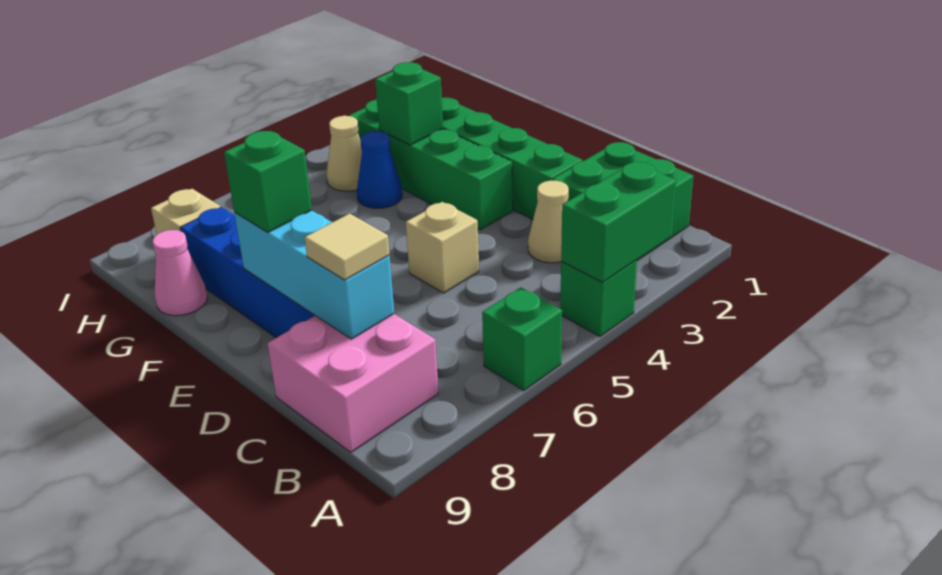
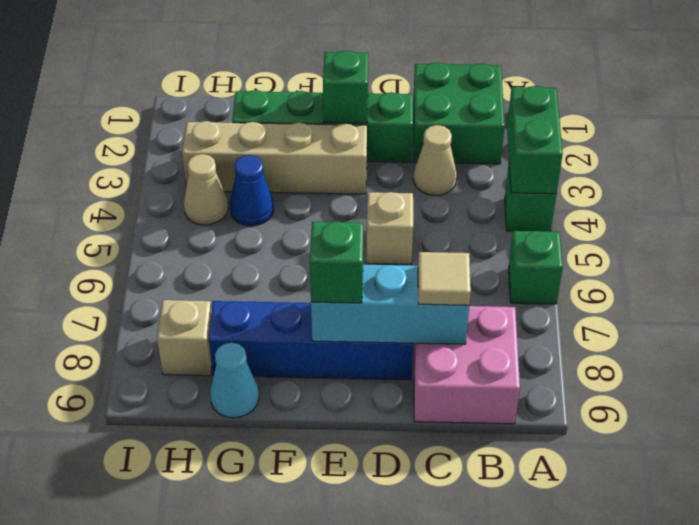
green 1x4 brick [349,100,513,230] -> tan 1x4 brick [182,121,367,194]
green 1x1 brick [375,62,443,145] -> green 1x1 brick moved to [323,51,368,123]
pink 1x1 cone [152,230,207,316] -> cyan 1x1 cone [210,343,259,418]

